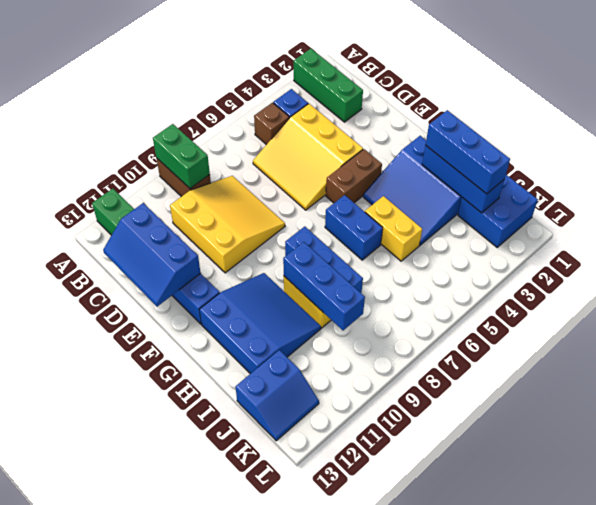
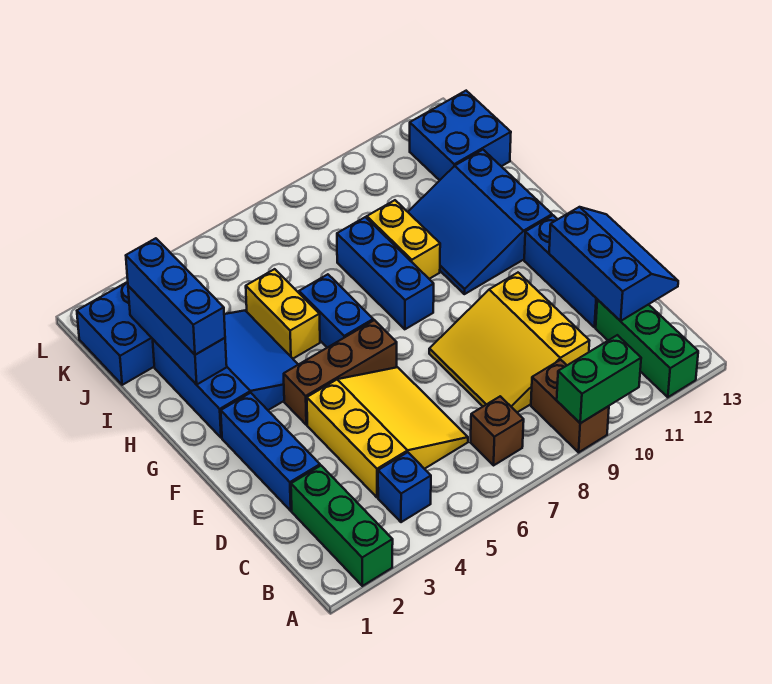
green 1x2 brick [153,124,210,189] -> green 1x2 brick turned to [557,335,641,423]
brown 1x1 brick [254,103,289,145] -> brown 1x1 brick moved to [471,396,524,465]
brown 1x2 brick [326,149,382,203] -> brown 1x3 brick [284,320,397,425]
blue 1x3 brick [283,242,365,330] -> blue 1x3 brick moved to [221,393,320,511]
blue 2x2 slope [236,350,319,441] -> blue 2x2 brick [410,91,511,180]

